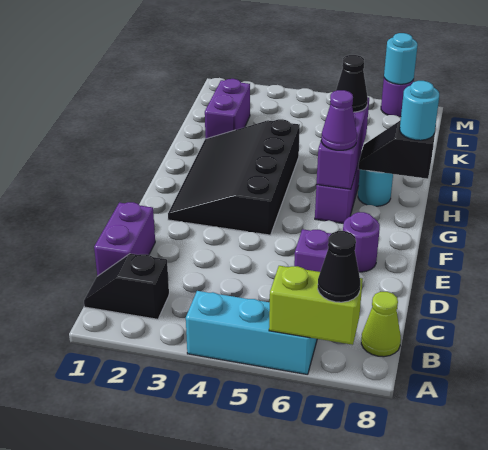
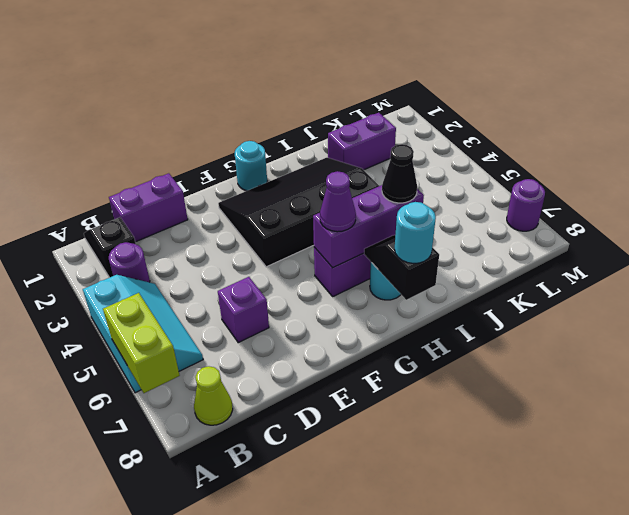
black 1x1 cone [318,231,360,302] -> none
purple 1x1 round brick [343,212,380,272] -> purple 1x1 round brick moved to [109,242,150,282]
cyan 1x1 round brick [384,33,417,84] -> cyan 1x1 round brick moved to [235,141,267,191]

